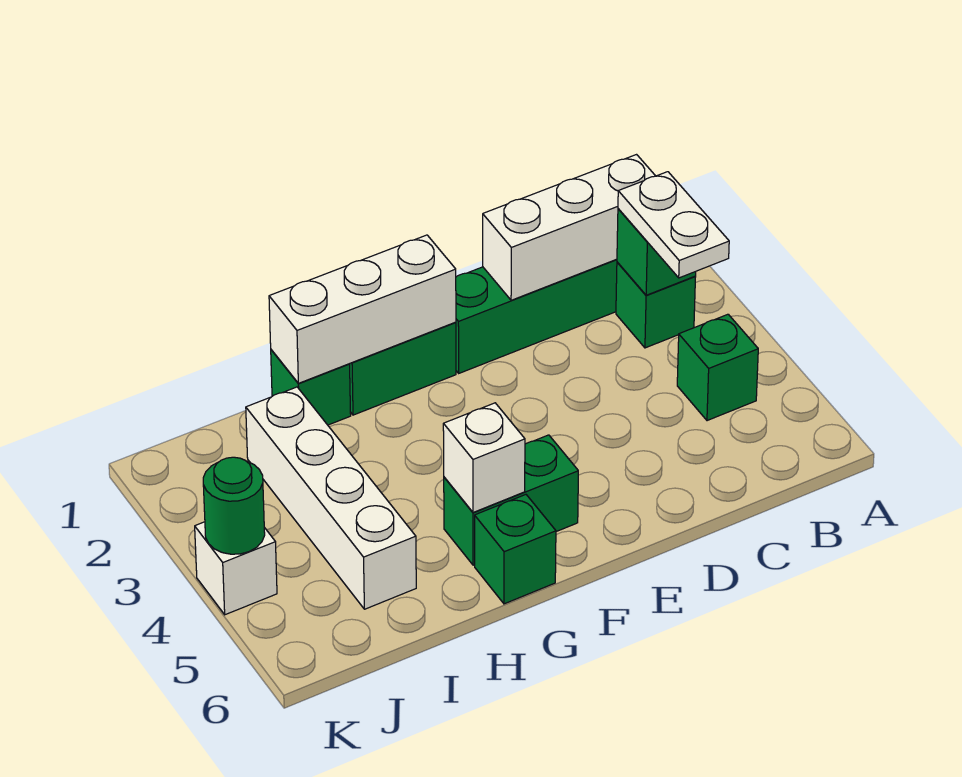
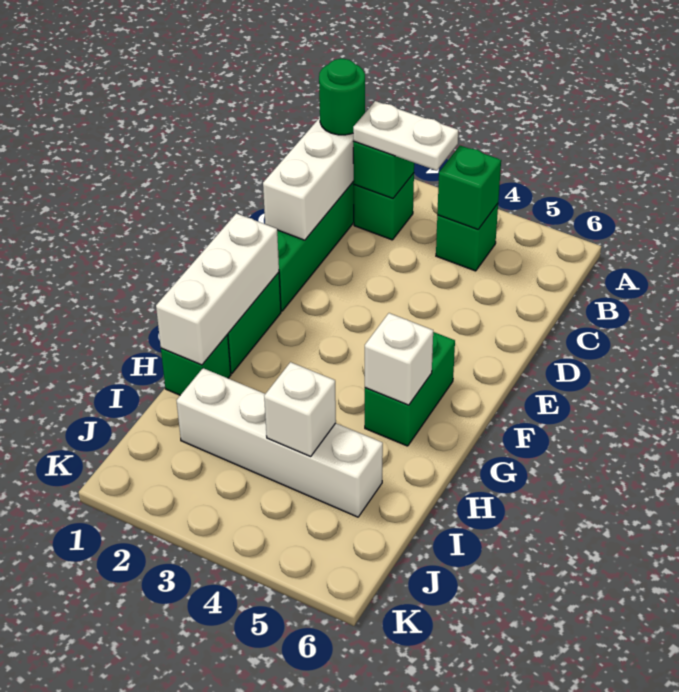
green 1x1 brick [475,495,556,604] -> green 1x1 brick moved to [437,145,501,229]
white 1x1 brick [195,522,277,615] -> white 1x1 brick moved to [264,362,336,456]
green 1x1 round brick [203,457,265,554] -> green 1x1 round brick moved to [319,59,365,135]

